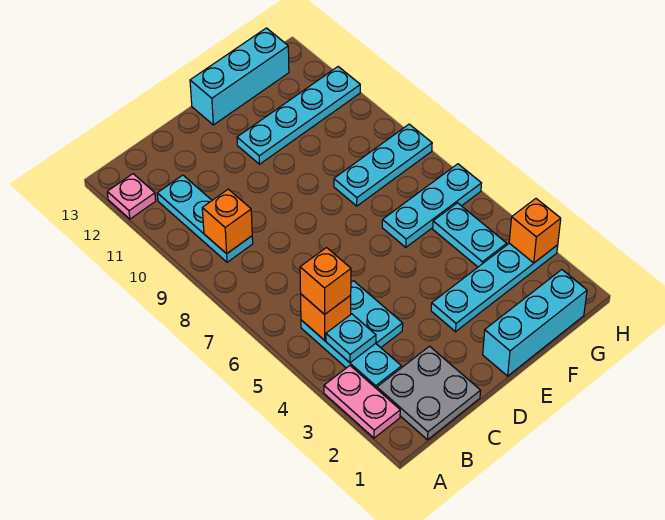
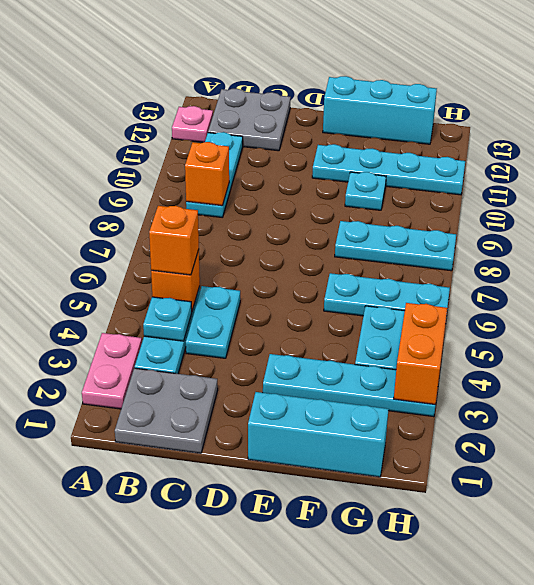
none -> grey 2x2 plate [208,89,291,151]
none -> cyan 1x1 plate [345,172,386,210]
orange 1x1 brick [509,199,561,263] -> orange 1x2 brick [394,303,447,405]

